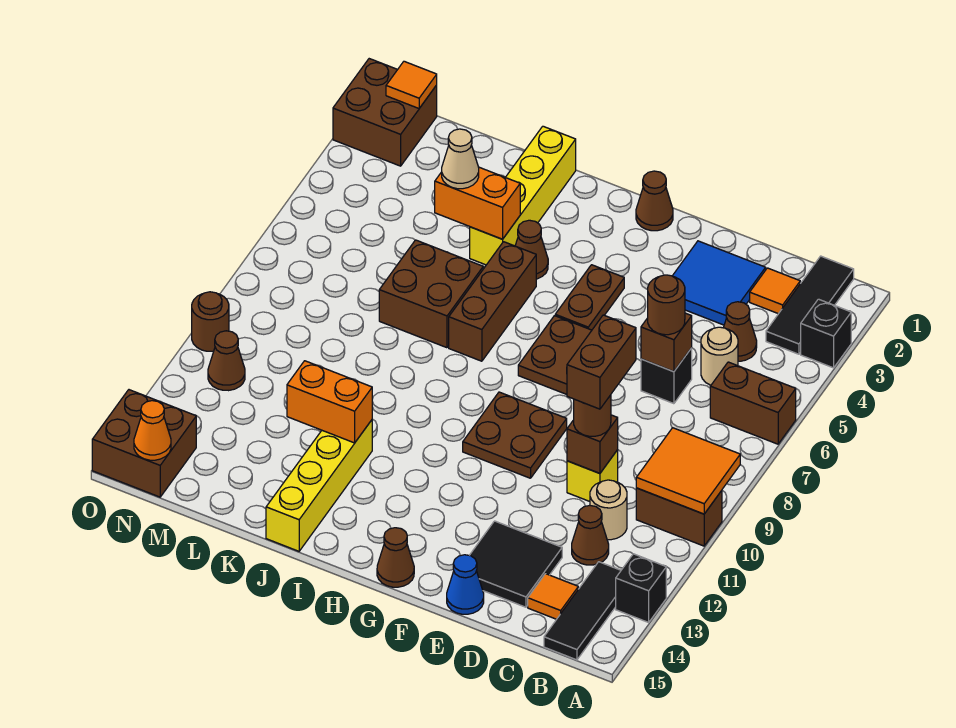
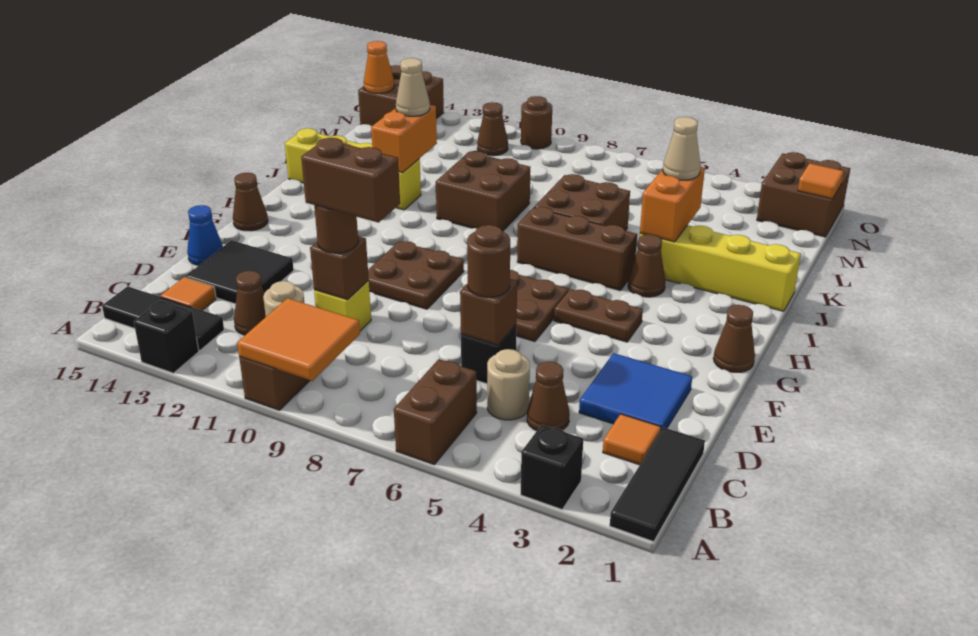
black 1x3 tile [766,256,854,354] -> black 1x3 tile turned to [610,427,705,542]
none -> brown 2x2 brick [436,151,531,231]
none -> tan 1x1 cone [396,58,430,116]

